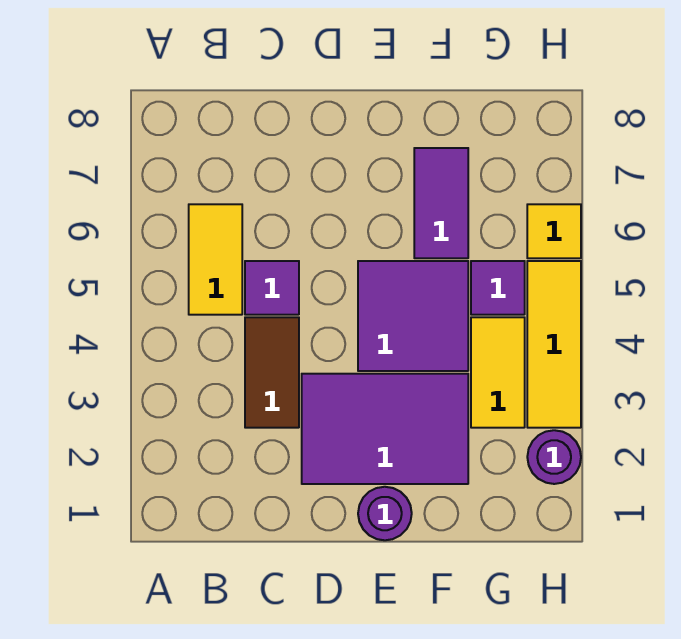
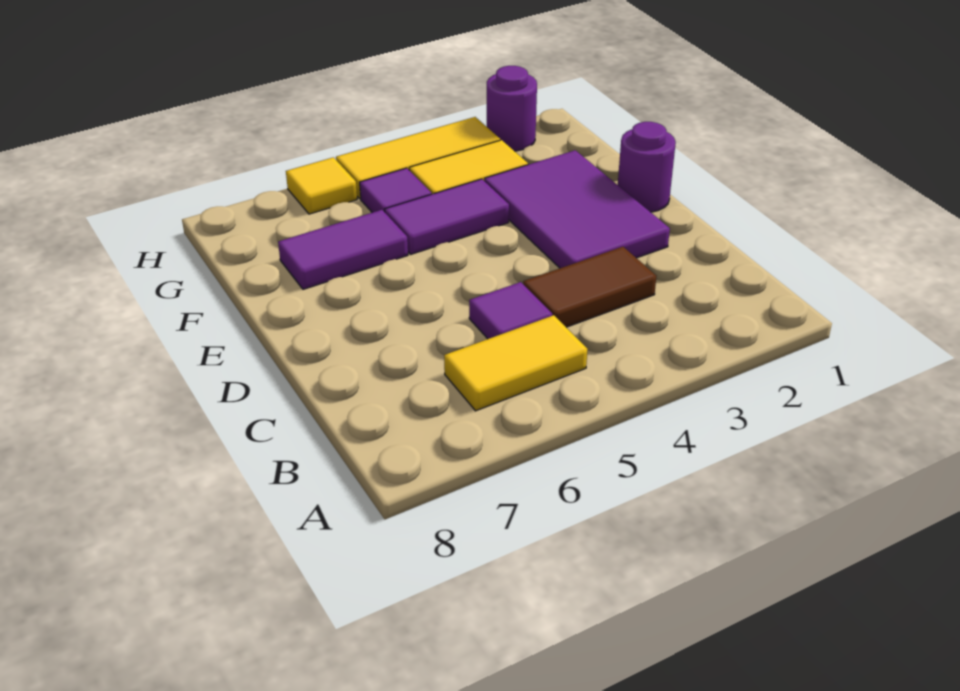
purple 2x2 tile [358,261,468,371] -> purple 1x2 tile [385,179,509,254]

